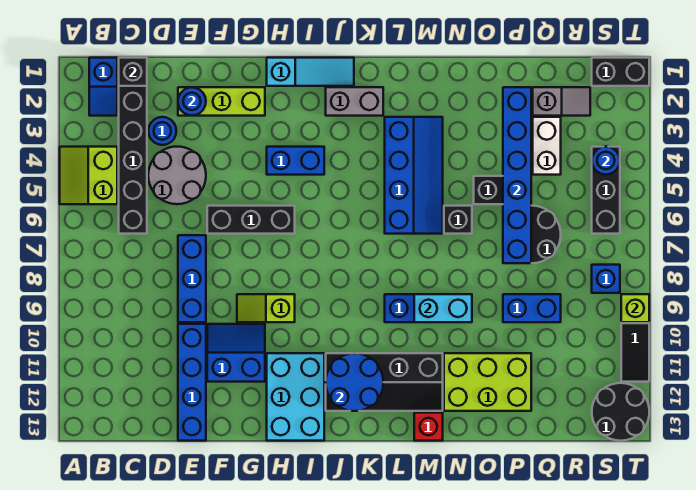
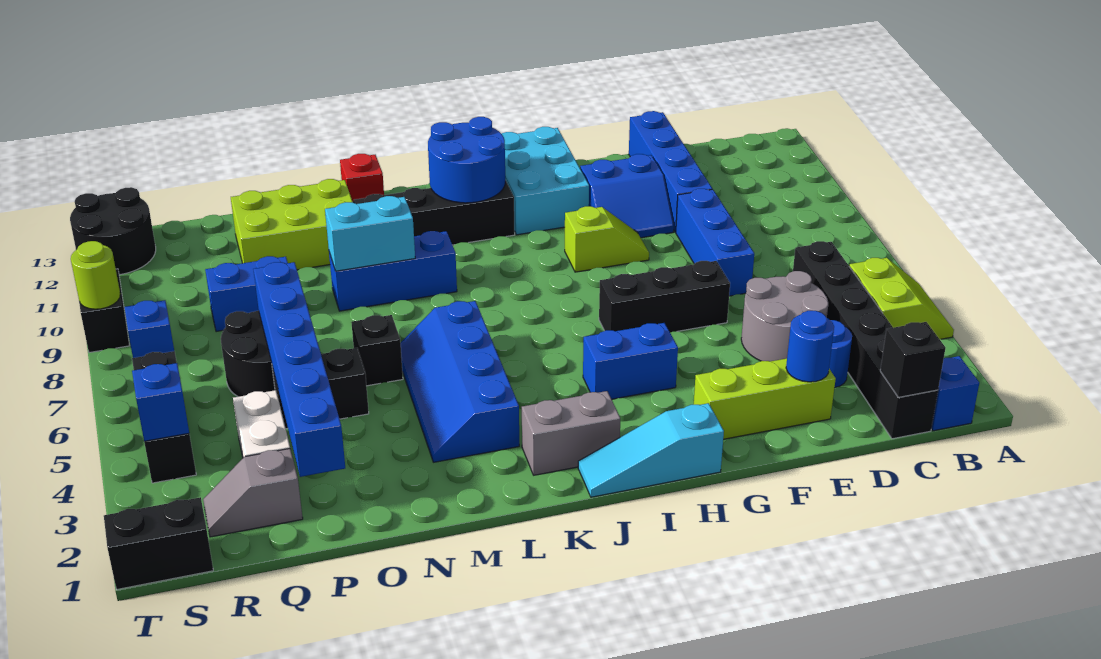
blue 1x1 round brick [592,147,620,175] -> blue 1x1 brick [132,363,189,442]
lime 1x1 brick [621,294,649,322] -> lime 1x1 round brick [71,241,120,309]

